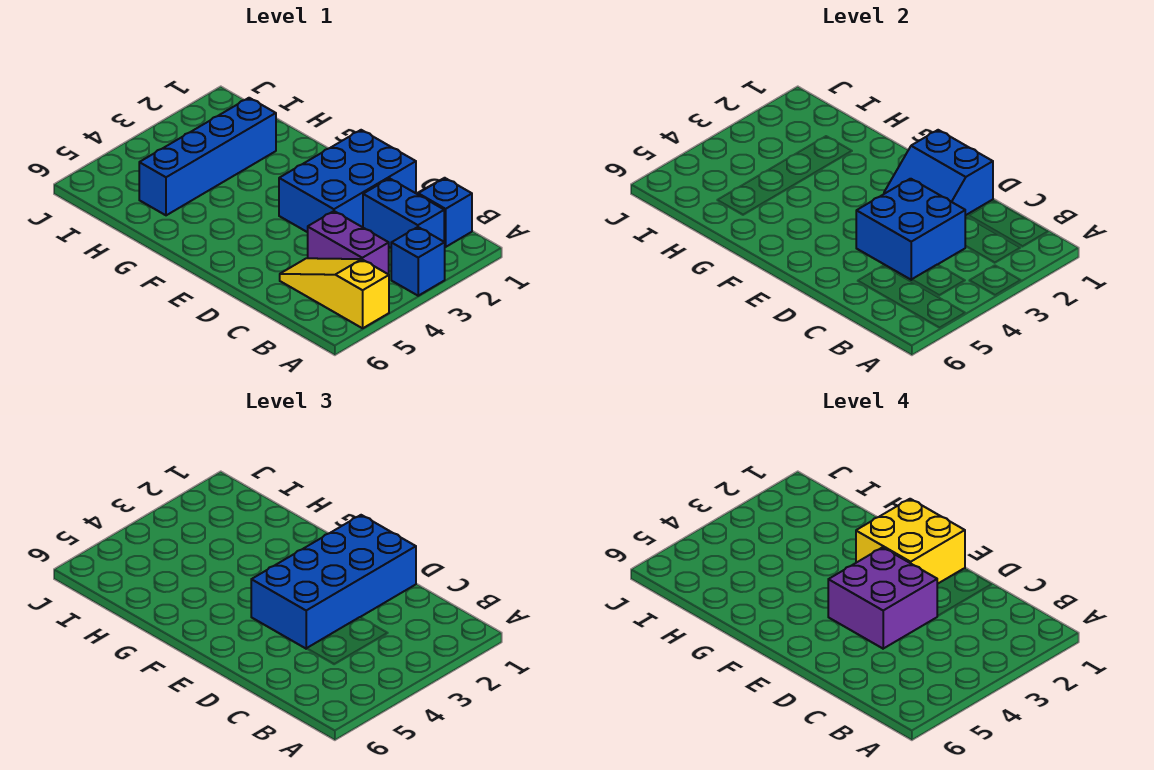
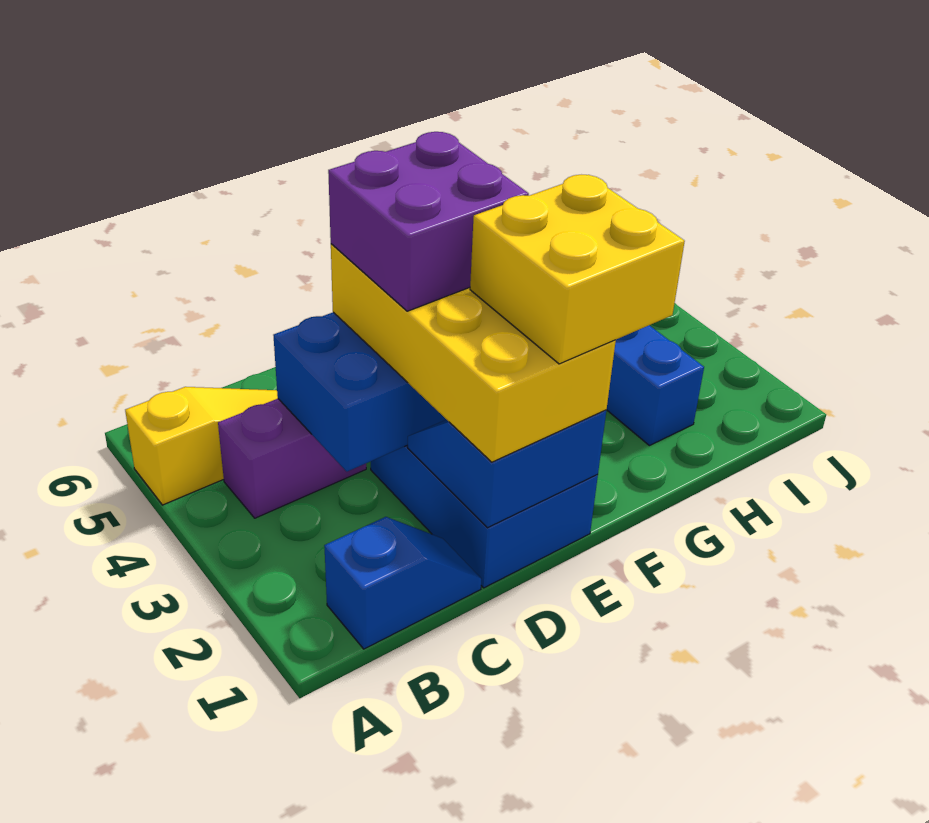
blue 1x1 brick [391,227,445,296] -> none
blue 1x2 brick [363,178,444,248] -> none
blue 2x4 brick [251,515,416,649] -> yellow 2x4 brick [331,244,616,462]

